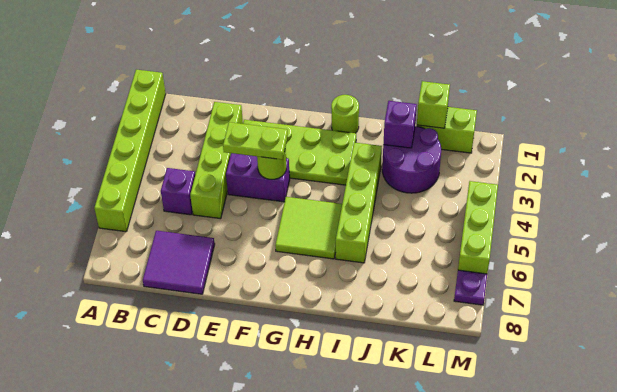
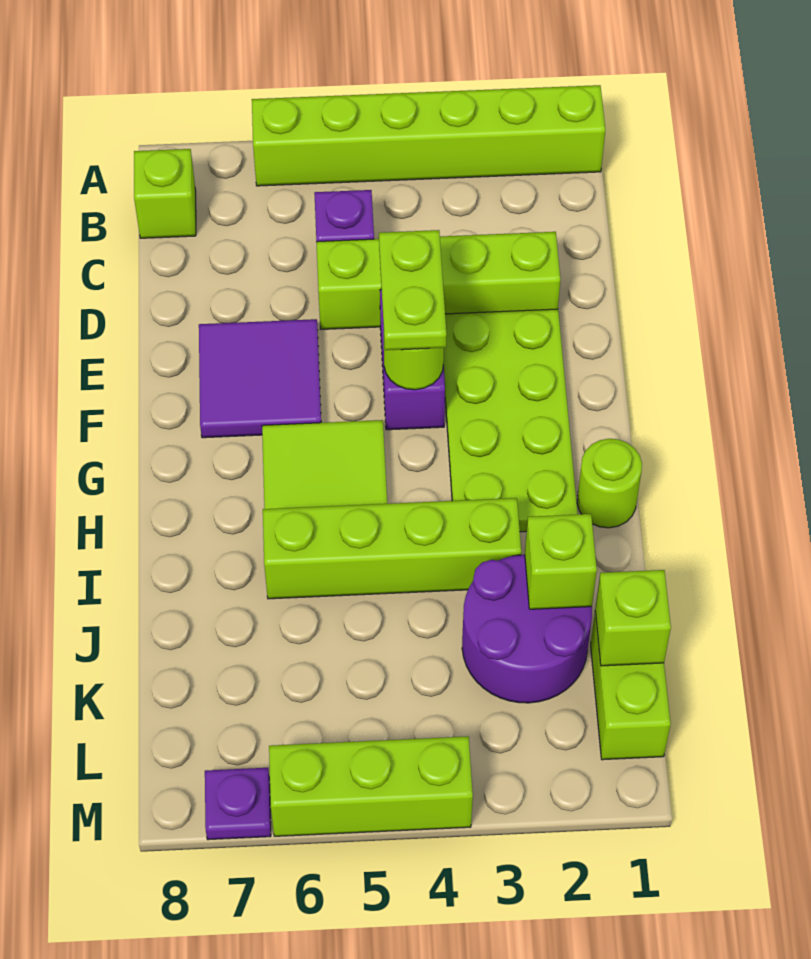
none -> lime 1x1 brick [134,149,196,238]
purple 2x2 tile [143,231,215,294] -> purple 2x2 tile moved to [199,319,321,438]
purple 1x1 brick [383,101,417,148] -> lime 1x1 brick [525,514,597,609]

